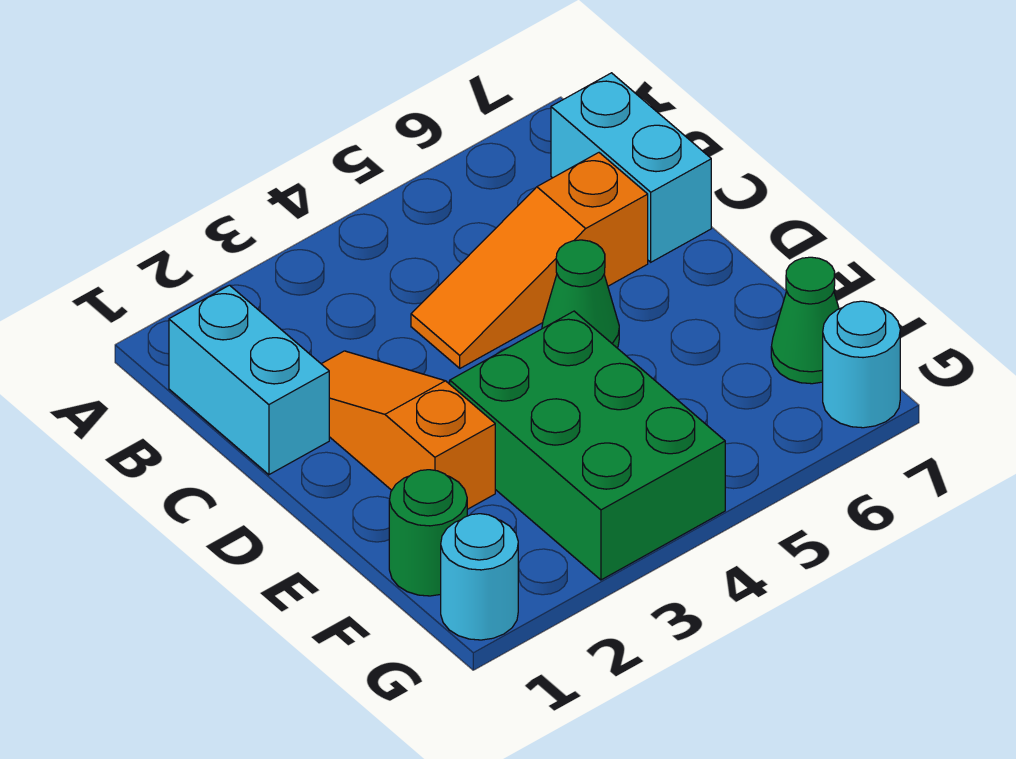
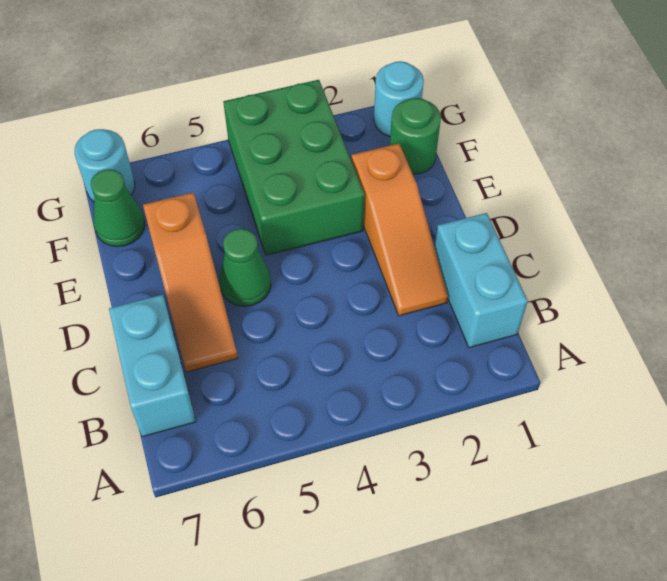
orange 1x3 slope [411,153,648,368] -> orange 1x3 slope turned to [143,193,238,372]

